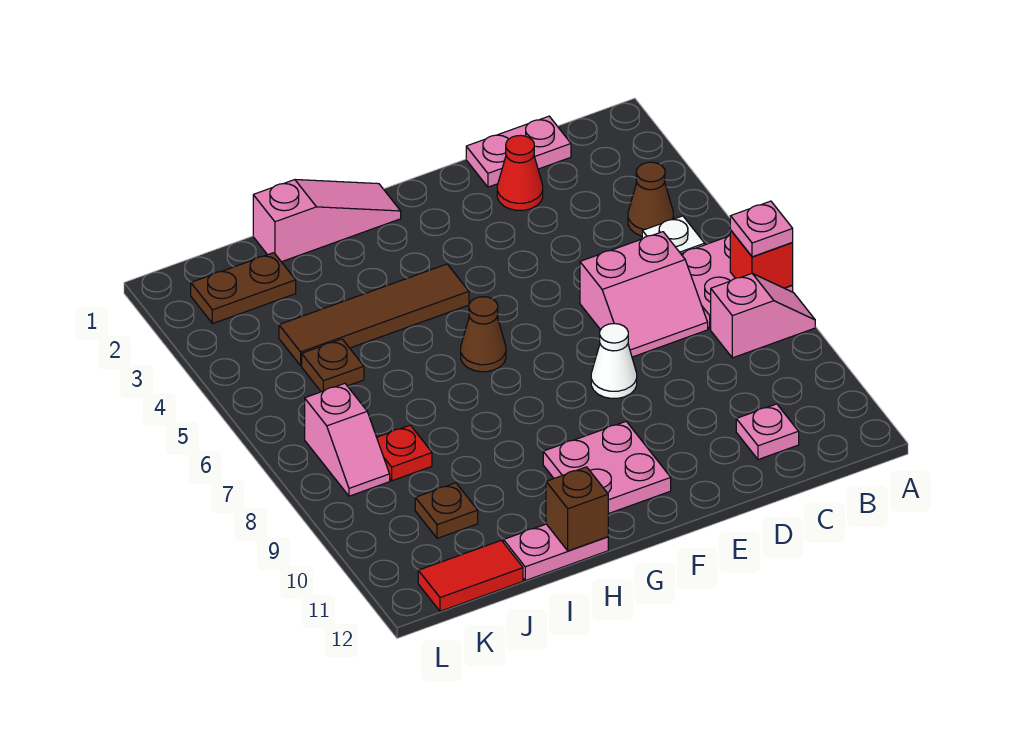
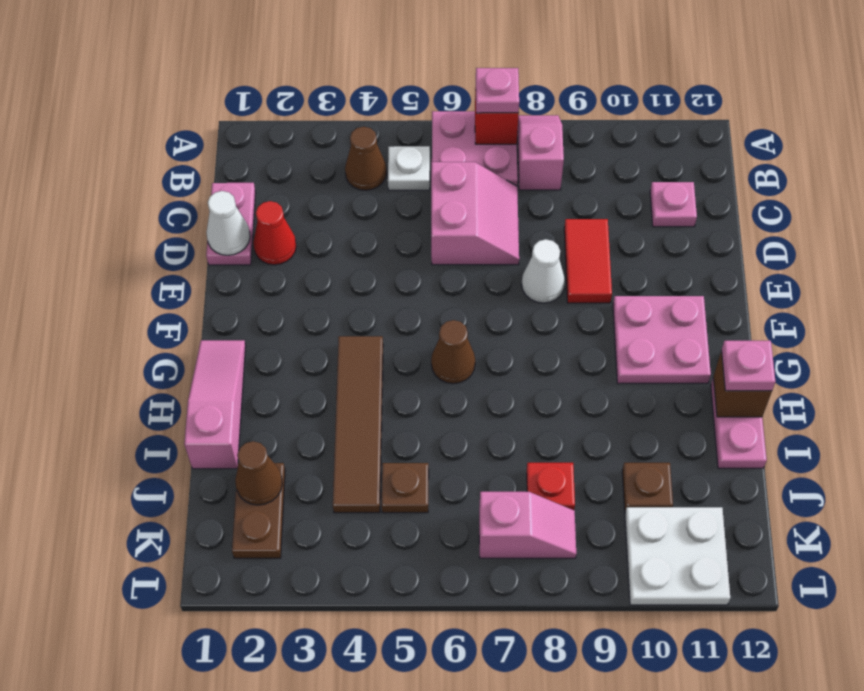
none -> white 1x1 cone [206,191,250,255]
none -> pink 1x1 plate [721,341,775,391]
none -> brown 1x1 cone [235,441,282,505]
red 1x2 tile [418,540,523,611] -> red 1x2 tile moved to [564,219,612,303]
none -> white 2x2 plate [625,507,730,605]

